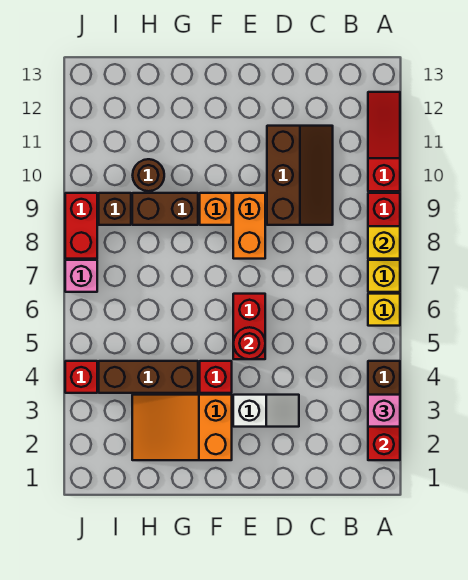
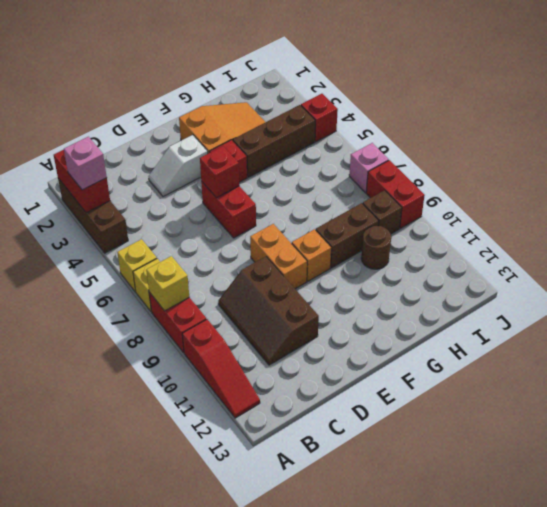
red 1x1 round brick [233,327,265,359] -> red 1x1 brick [200,146,239,198]

